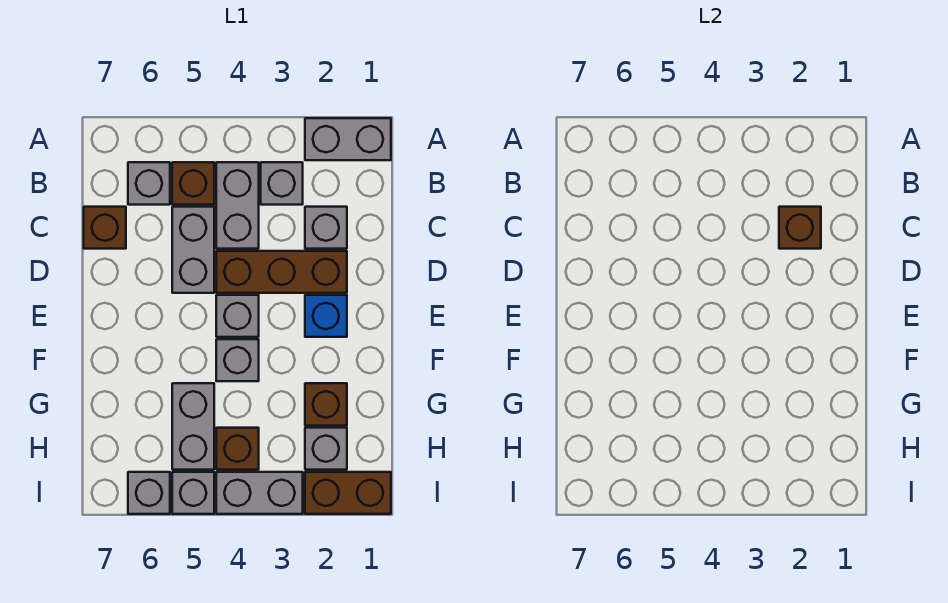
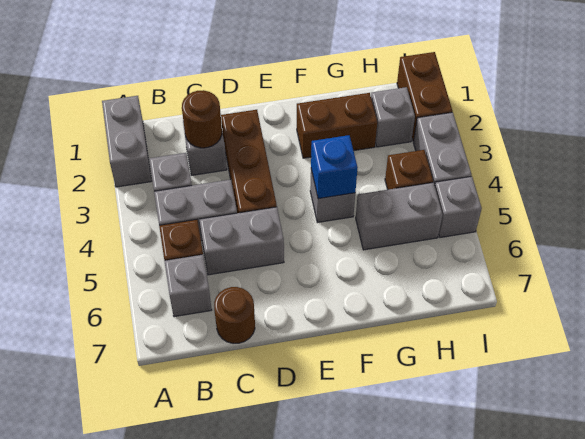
brown 1x1 brick [779,207,821,249] -> brown 1x1 round brick [182,90,222,148]
brown 1x1 brick [84,207,126,249] -> brown 1x1 round brick [214,287,255,343]
blue 1x1 brick [305,295,347,337] -> blue 1x1 brick moved to [311,135,358,199]
grey 1x1 brick [216,295,259,337] -> none
brown 1x1 brick [305,383,347,426] -> brown 1x2 brick [297,93,377,158]
grey 1x1 brick [128,472,170,514] -> none

